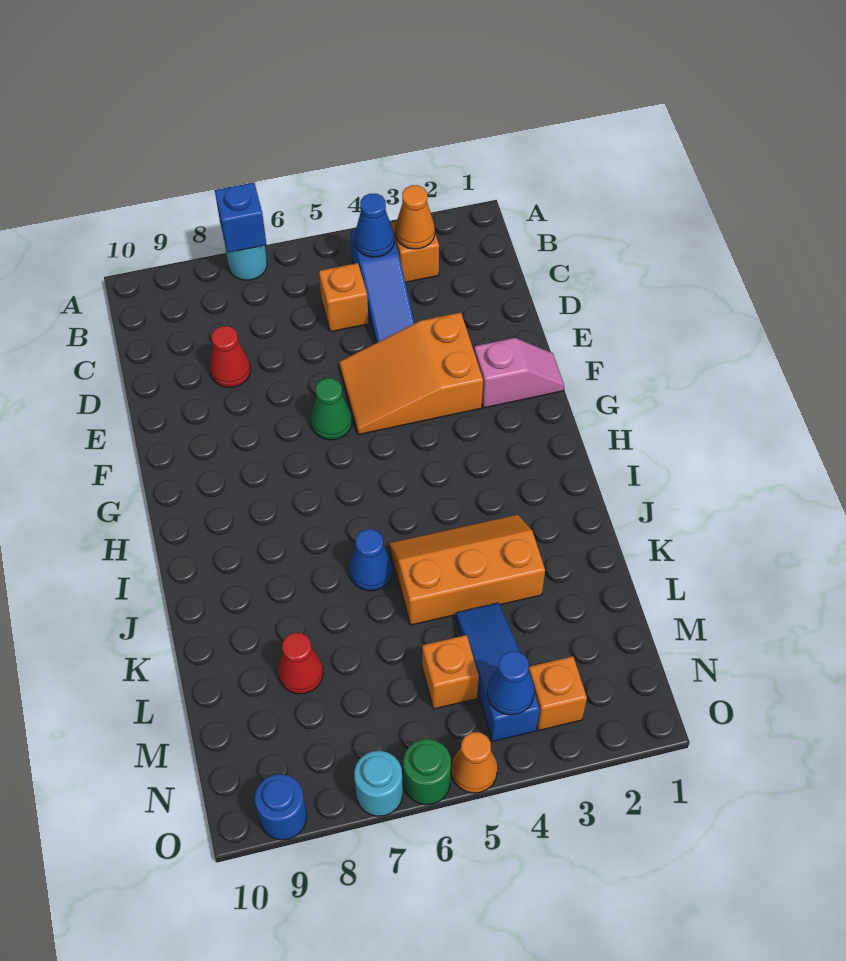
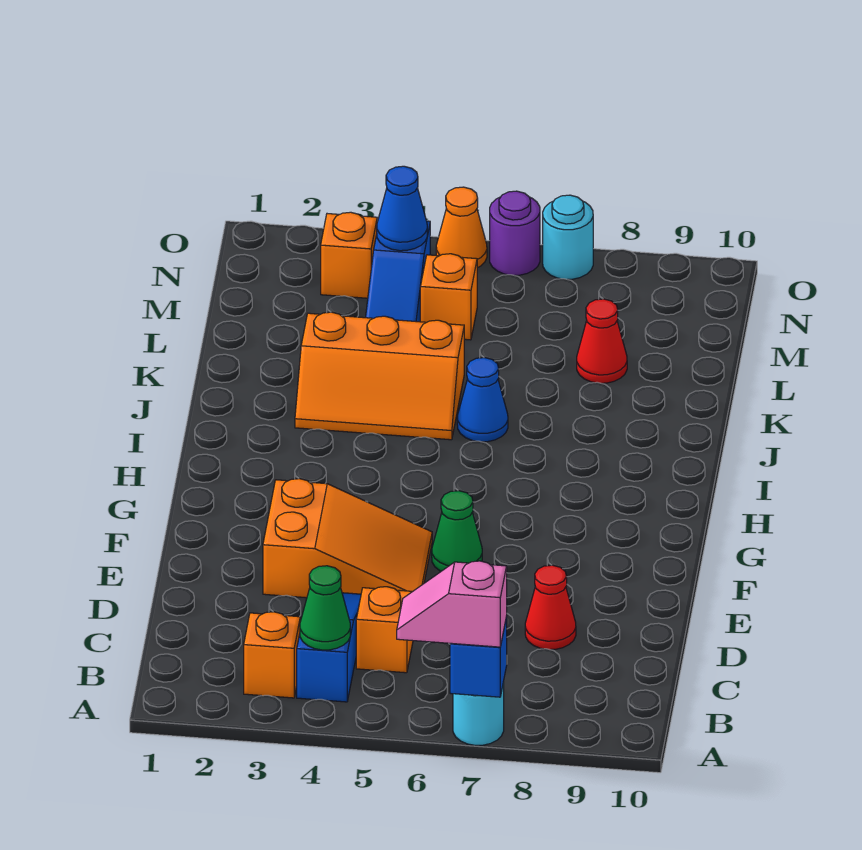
orange 1x1 cone [395,185,435,249] -> none
blue 1x1 cone [354,194,394,257] -> green 1x1 cone [300,566,350,650]
pink 1x2 slope [474,338,564,408] -> pink 1x2 slope moved to [397,561,507,647]
green 1x1 round brick [403,739,451,805] -> purple 1x1 round brick [490,191,540,275]
blue 1x1 round brick [255,774,307,840] -> none

